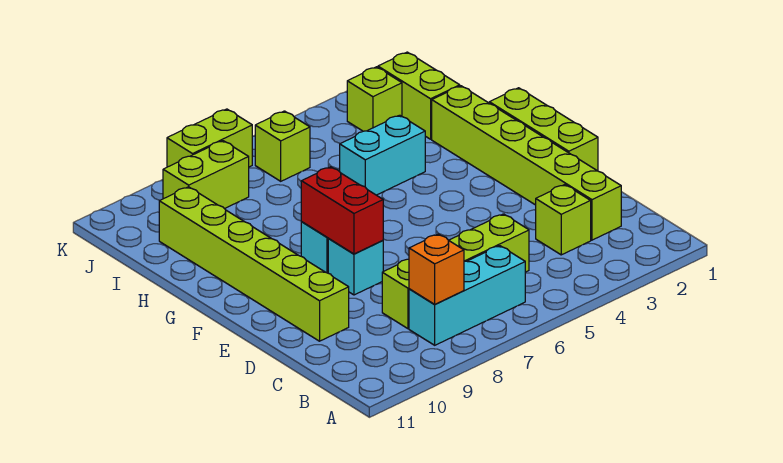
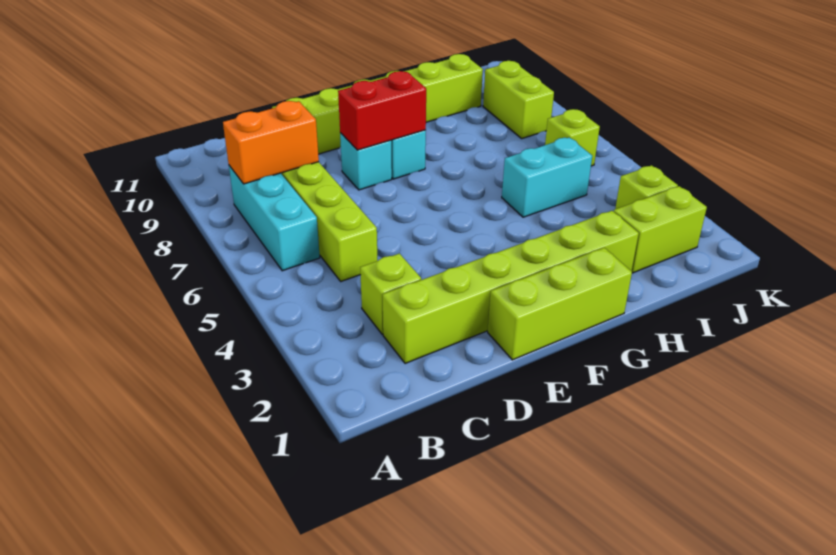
orange 1x1 brick [409,234,464,304] -> orange 1x2 brick [223,101,319,184]
cyan 1x2 brick [340,115,425,195] -> cyan 1x2 brick turned to [502,137,592,217]
lime 1x2 brick [167,109,252,167] -> none

